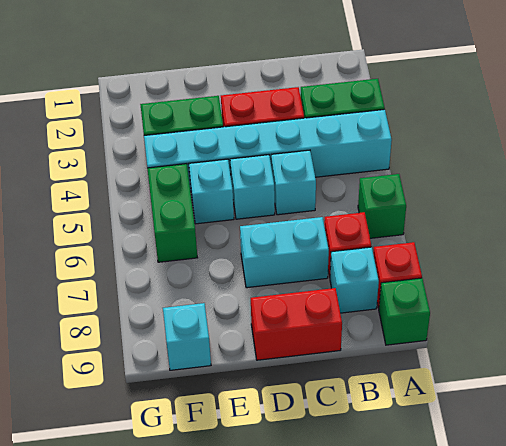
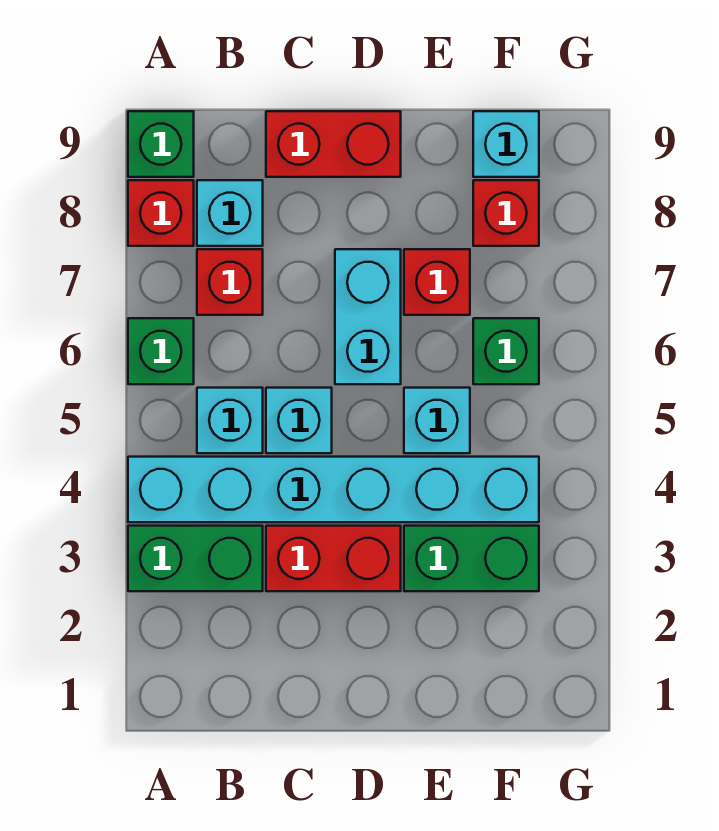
cyan 1x2 brick [240,217,329,288] -> cyan 1x2 brick turned to [335,249,401,384]
cyan 1x1 brick [230,155,275,219] -> cyan 1x1 brick moved to [197,388,263,453]
none -> red 1x1 brick [404,249,470,315]
green 1x2 brick [147,164,197,262] -> green 1x1 brick [473,318,539,384]
none -> red 1x1 brick [473,180,539,246]

